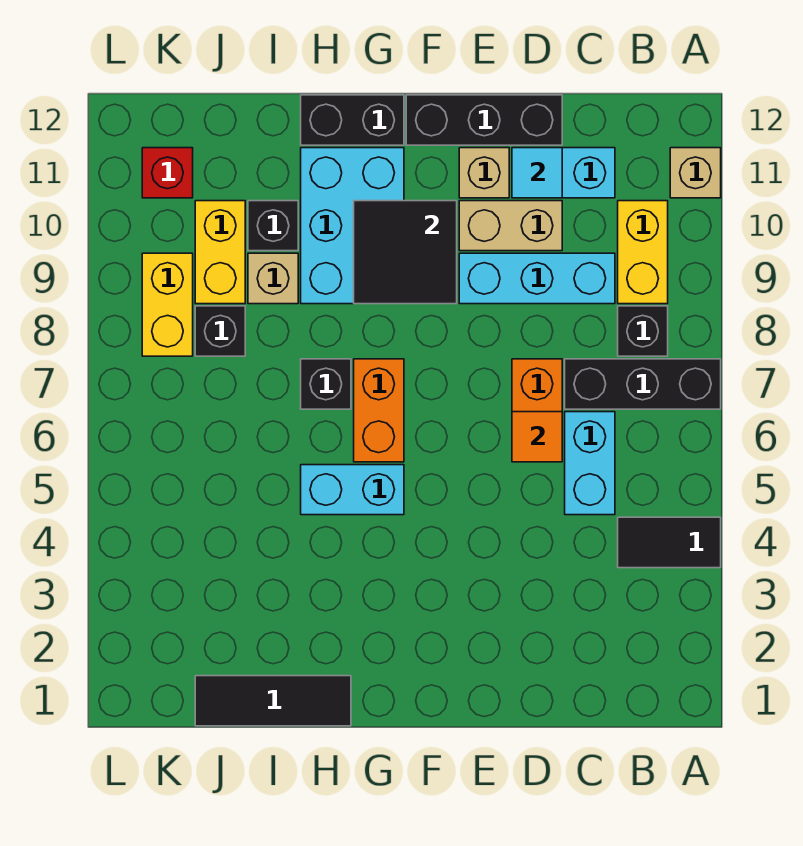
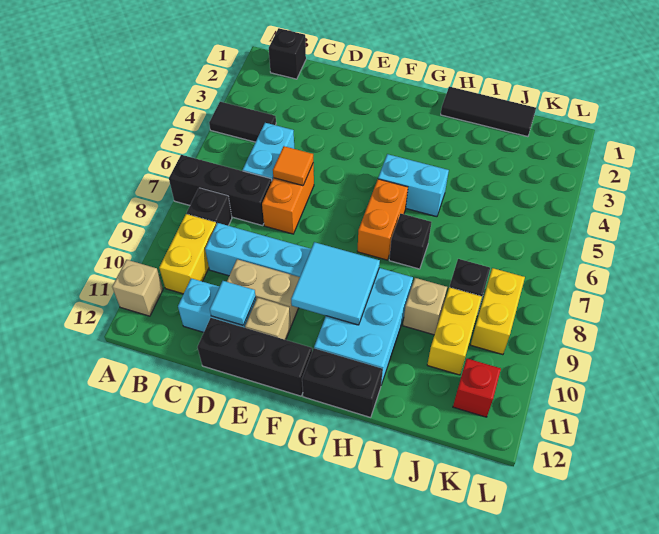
black 2x2 tile [354,201,457,304] -> cyan 2x2 tile [291,242,380,325]
black 1x1 brick [248,201,298,251] -> black 1x1 brick moved to [269,28,306,79]

